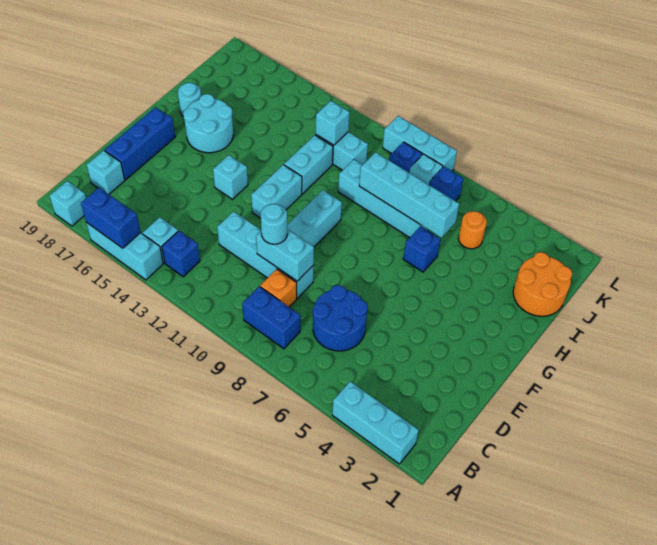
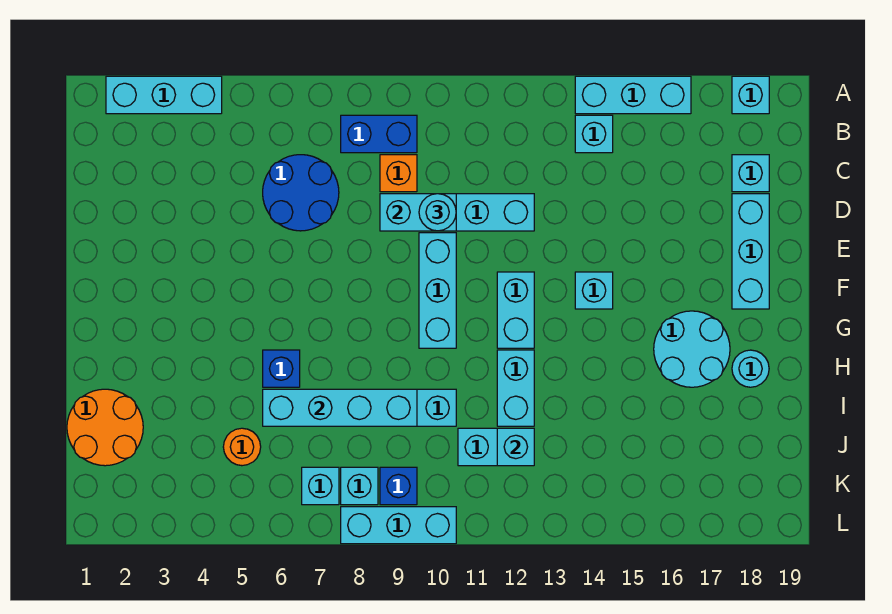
blue 1x2 brick [81,188,141,248] -> none
blue 1x1 brick [162,231,200,277] -> none
blue 1x3 brick [105,107,175,180] -> cyan 1x3 brick [732,194,769,309]
blue 1x1 brick [429,167,463,201] -> cyan 1x1 brick [302,467,339,505]

